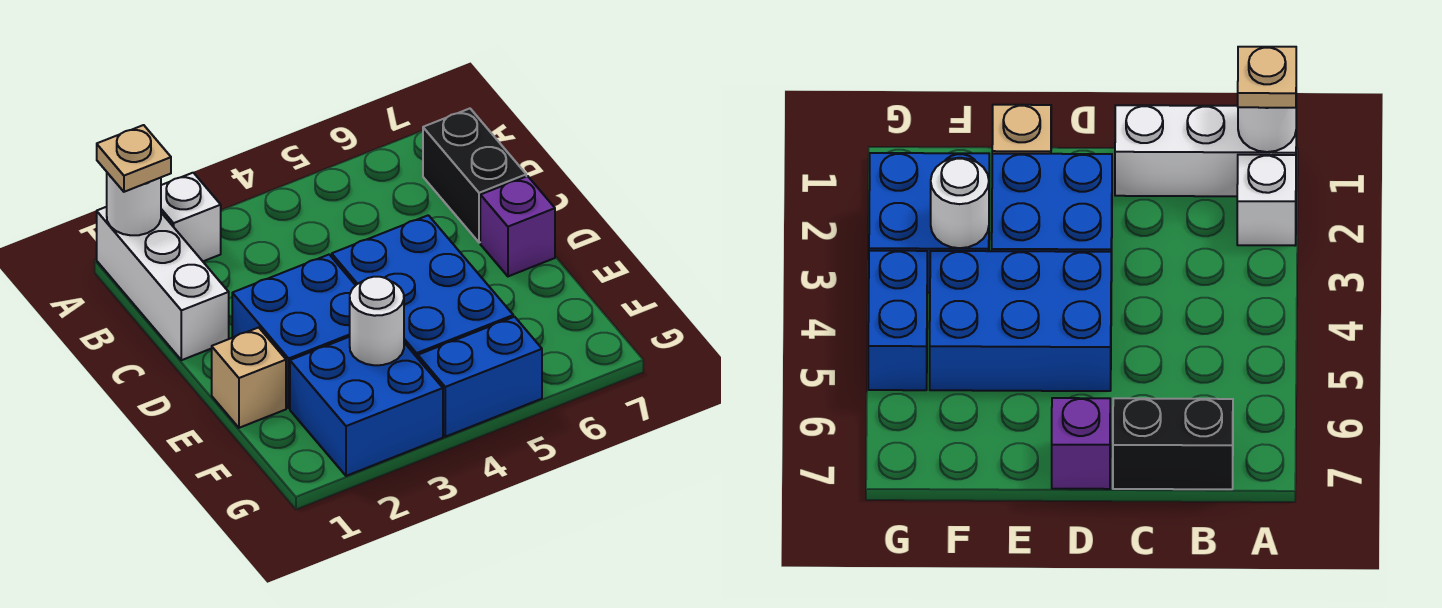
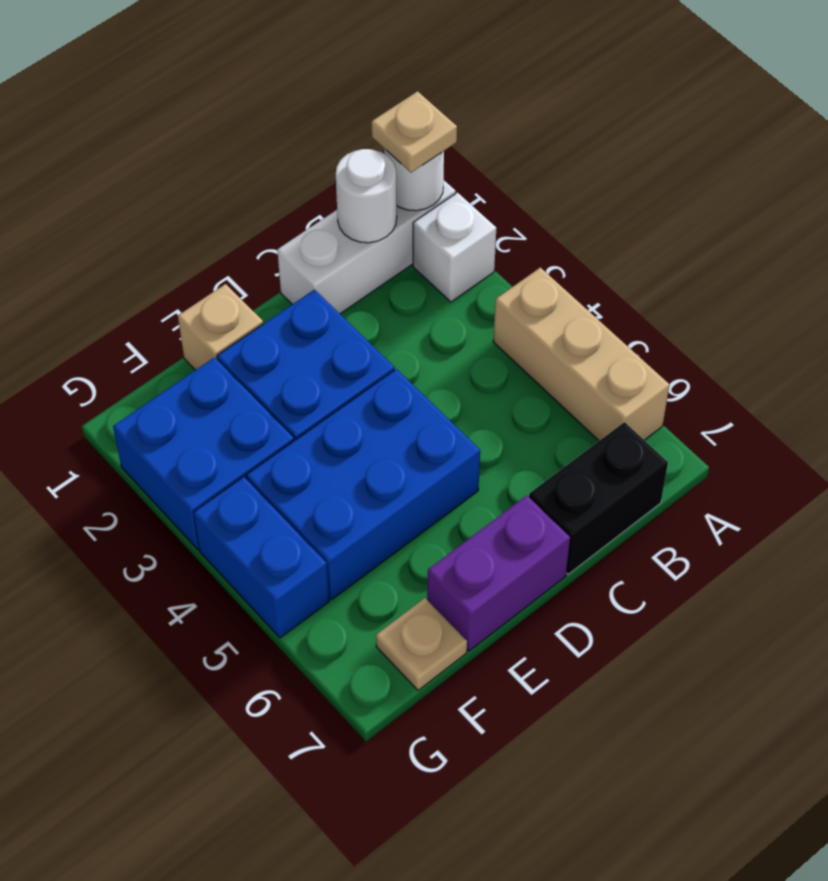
none -> tan 1x3 brick [493,267,669,441]
purple 1x1 brick [480,176,555,276] -> purple 1x2 brick [427,495,570,651]
white 1x1 round brick [350,277,404,365] -> white 1x1 round brick moved to [336,149,397,243]
none -> tan 1x1 plate [376,598,467,690]

